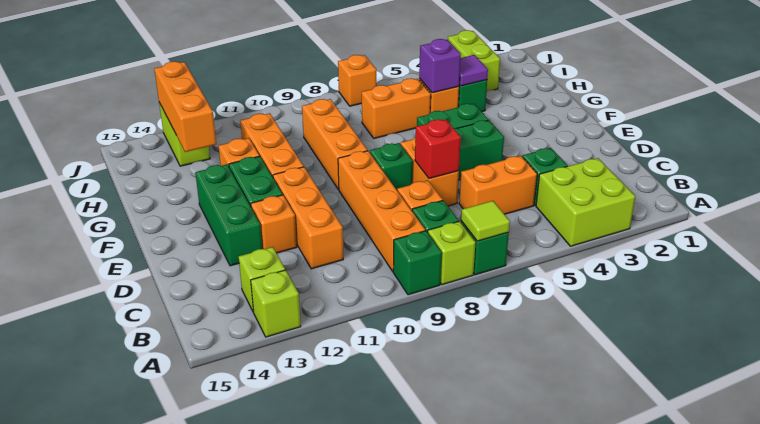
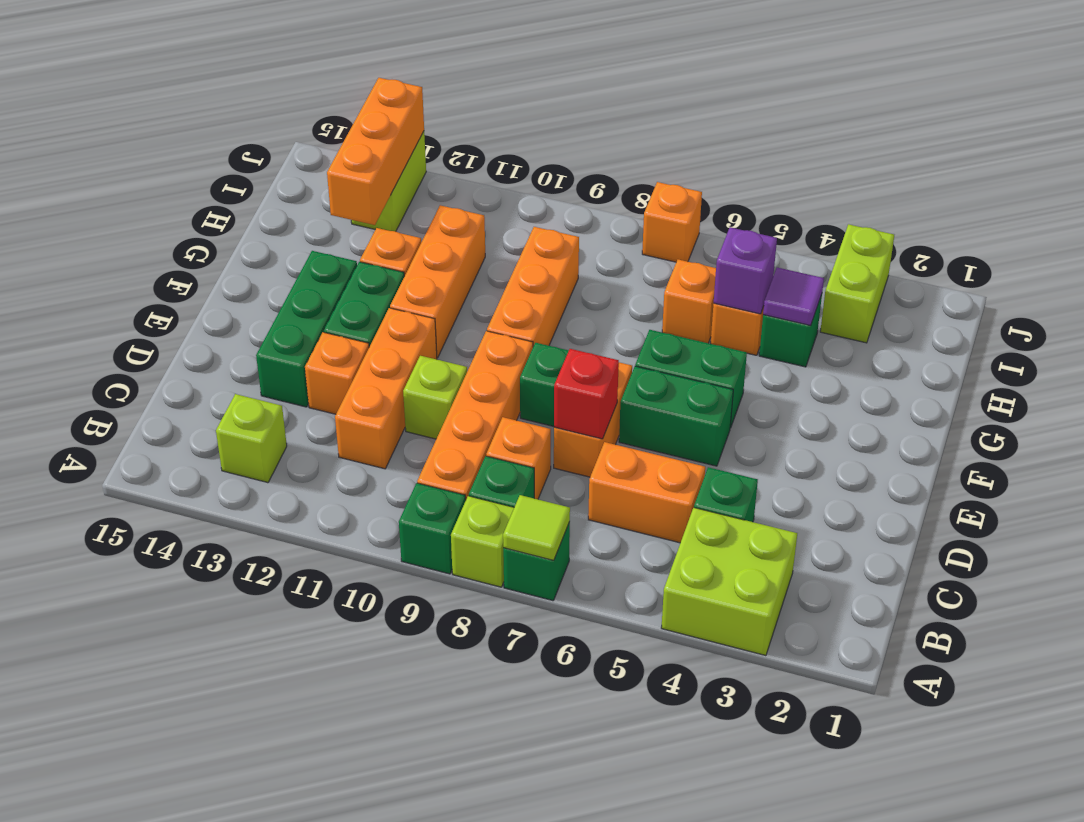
lime 1x1 brick [251,270,301,337] -> lime 1x1 brick moved to [403,356,467,439]
orange 1x2 brick [362,78,431,138] -> orange 1x1 brick [662,260,716,343]

